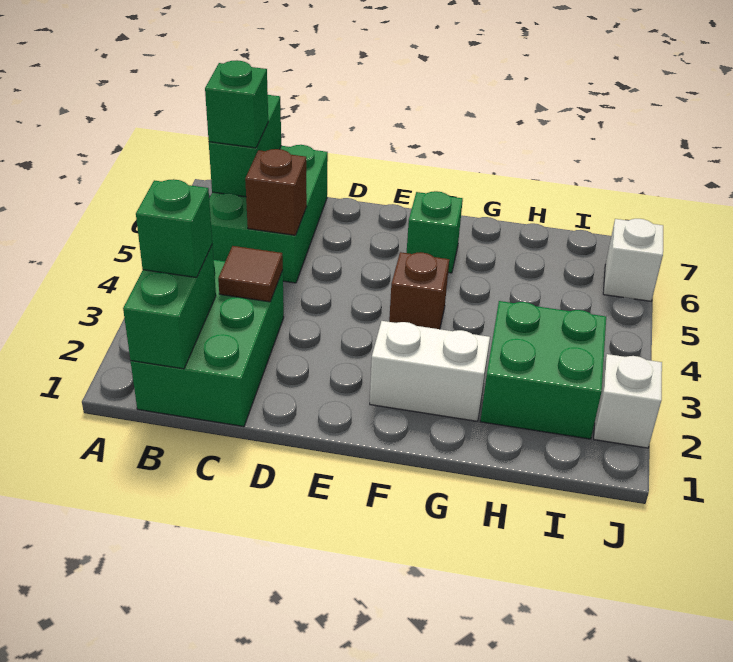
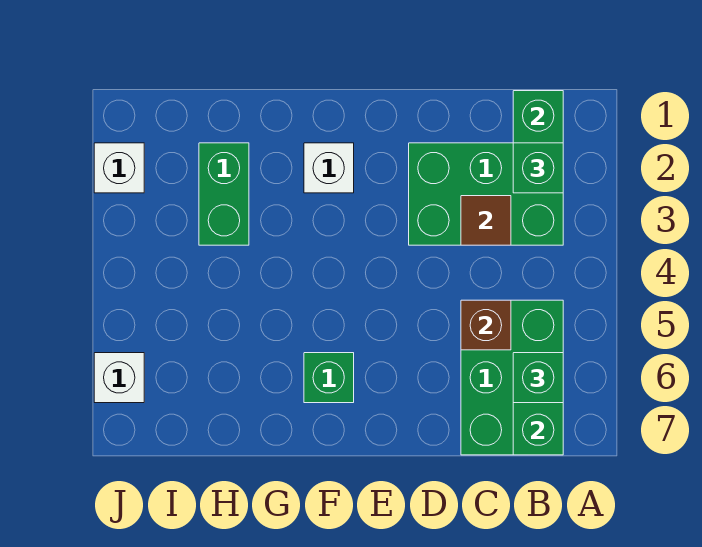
green 2x3 brick [131,260,284,427] -> green 2x3 brick turned to [409,143,563,245]
white 1x2 brick [370,321,490,421] -> white 1x1 brick [304,143,354,193]
brown 1x1 brick [389,252,449,329] -> none
green 2x2 brick [480,301,606,439] -> green 1x2 brick [199,143,249,245]

